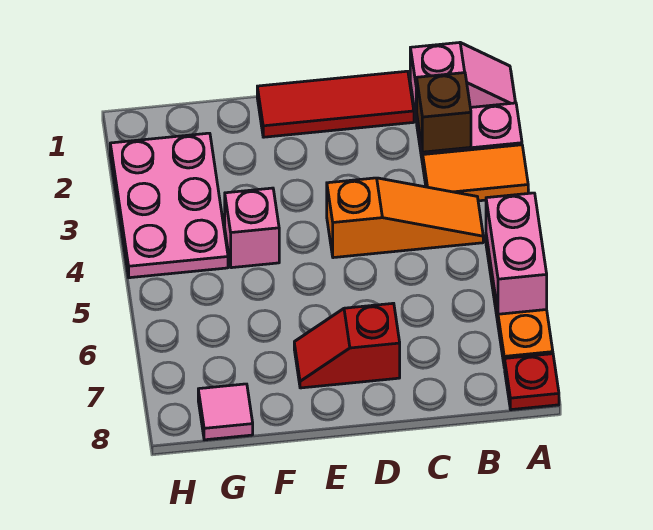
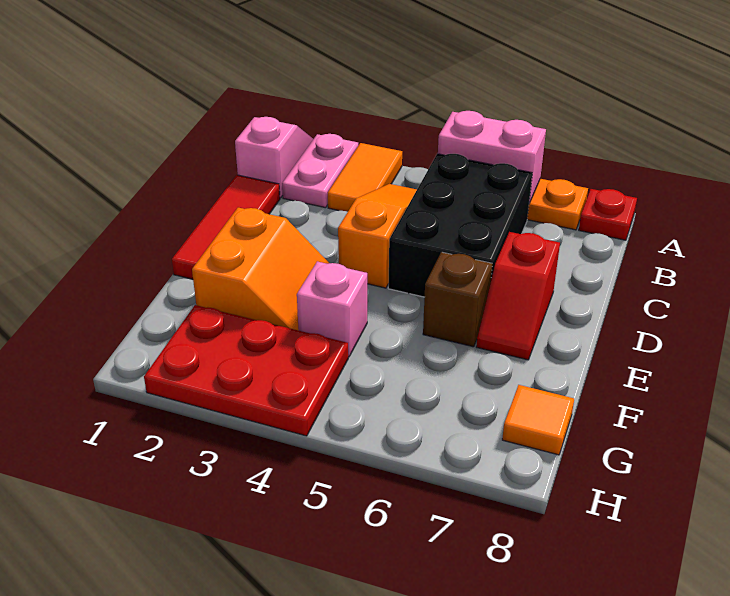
brown 1x1 brick [417,73,471,152] -> brown 1x1 brick moved to [423,252,492,347]
none -> black 2x3 brick [388,154,532,297]
none -> orange 2x2 slope [192,208,329,330]
pink 2x3 plate [110,133,228,278] -> red 2x3 plate [144,305,348,436]
pink 1x1 tile [198,384,253,440] -> orange 1x1 tile [502,385,574,455]

